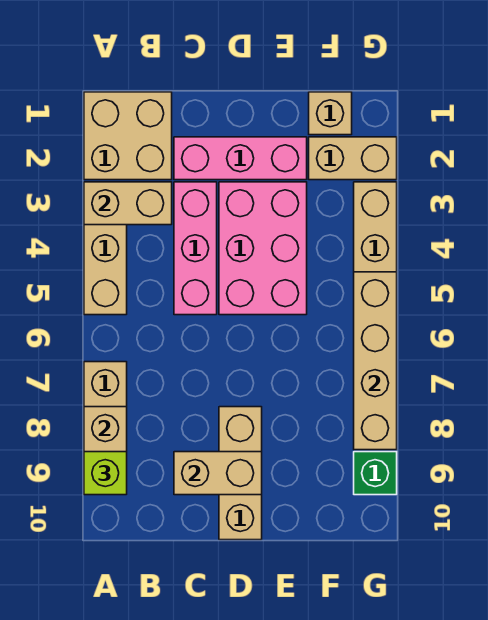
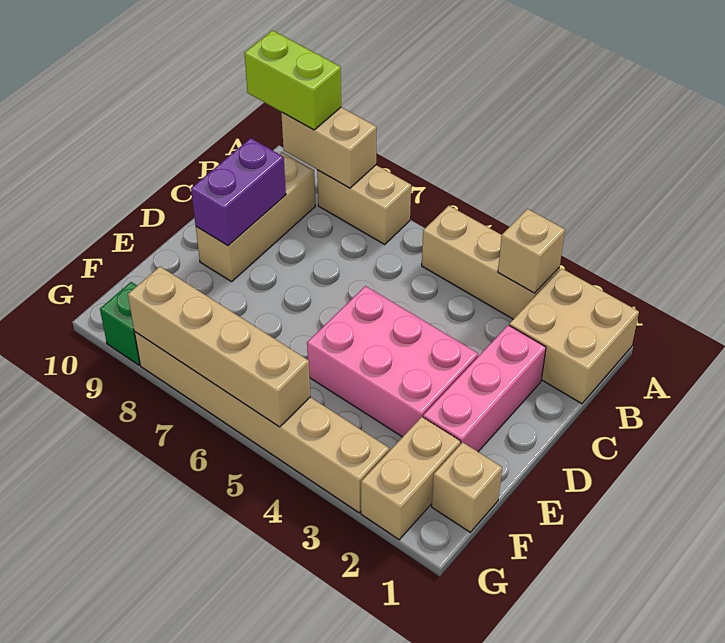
tan 1x2 brick [84,182,172,225] -> tan 1x1 brick [498,209,565,293]
lime 1x1 brick [84,452,127,495] -> lime 1x2 brick [244,31,341,130]
pink 1x3 brick [174,182,217,315] -> none
tan 1x2 brick [174,452,262,495] -> purple 1x2 brick [191,138,286,246]
tan 1x3 brick [219,407,262,540] -> tan 1x3 brick turned to [196,152,315,282]

